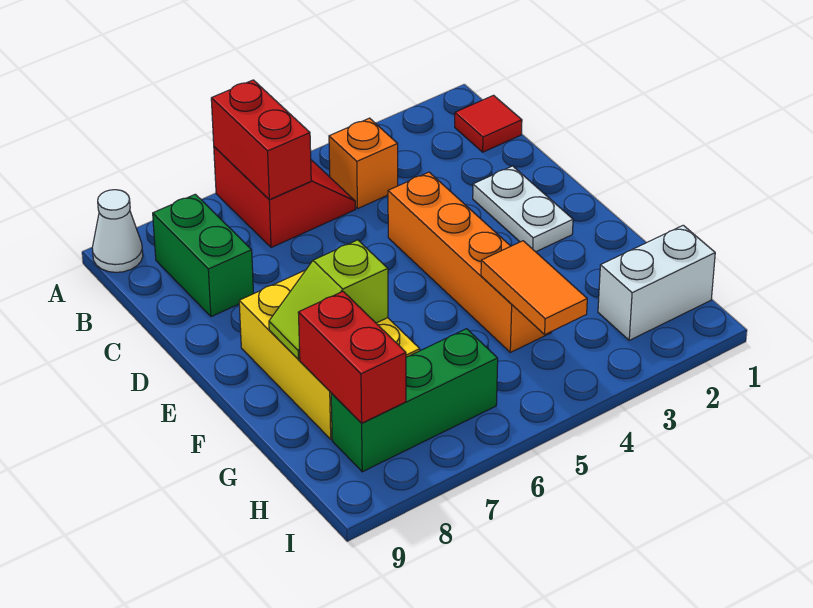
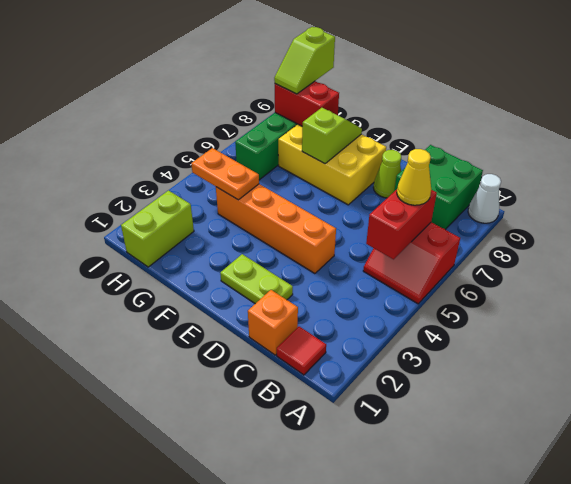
red 1x2 brick [211,80,311,200] -> red 1x2 brick turned to [366,190,437,259]
orange 1x1 brick [329,118,398,209] -> orange 1x1 brick moved to [248,290,298,355]
none -> yellow 1x1 cone [397,149,431,205]
green 1x2 brick [153,194,254,317] -> green 2x2 brick [395,145,483,230]
white 1x2 plate [473,166,573,252] -> lime 1x2 plate [220,254,293,304]
none -> lime 1x1 cone [373,150,401,198]
orange 1x2 tile [481,241,587,334] -> orange 1x2 plate [191,148,259,200]
white 1x2 brick [598,225,715,340] -> lime 1x2 brick [121,190,194,267]
none -> lime 1x2 slope [274,27,335,94]

